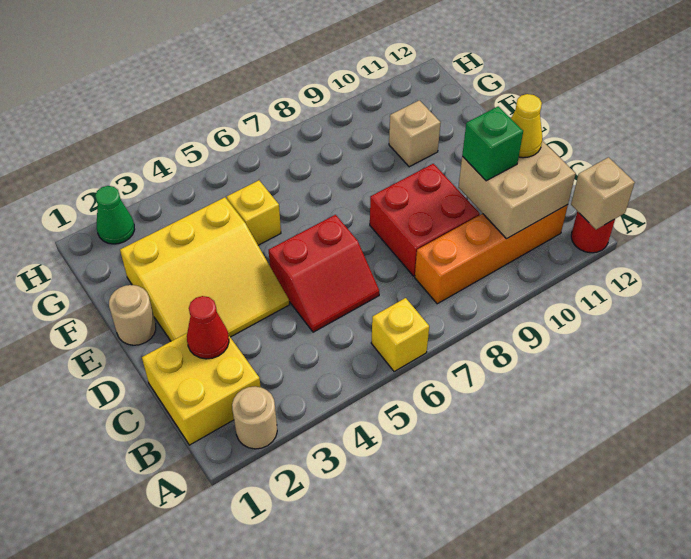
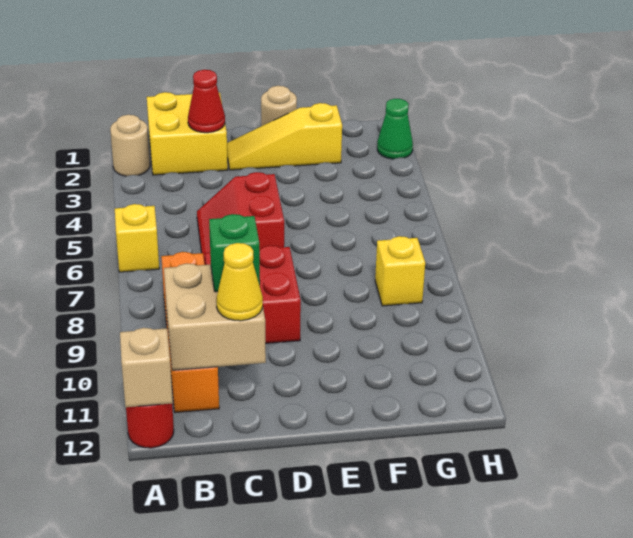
yellow 3x3 slope [120,197,290,341] -> yellow 1x3 slope [227,103,342,170]
yellow 1x1 brick [227,180,281,245] -> yellow 1x1 brick moved to [375,236,425,306]
tan 1x1 brick [389,100,441,167] -> none

